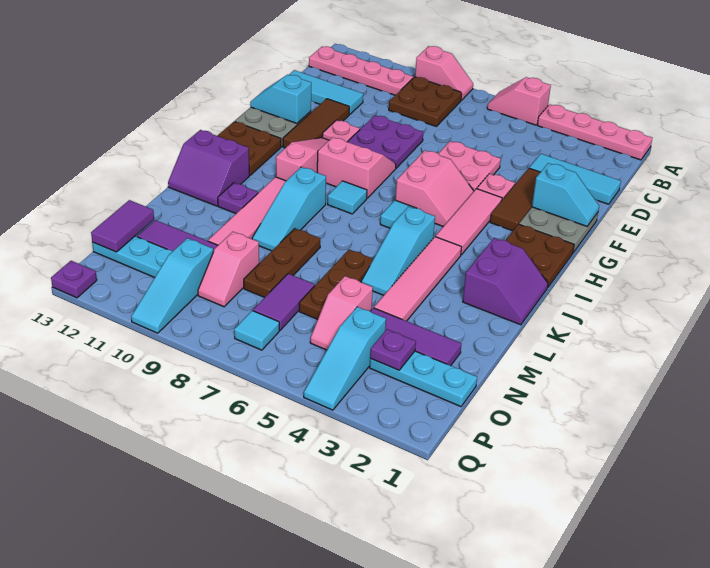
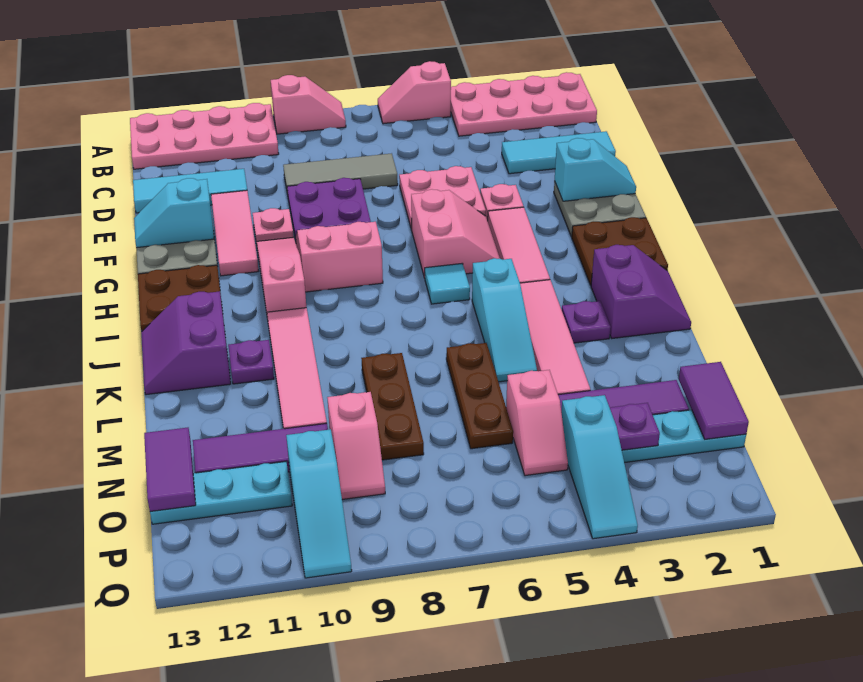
pink 1x4 plate [537,104,652,160] -> pink 2x4 plate [451,72,597,136]
brown 2x2 plate [389,77,462,126] -> none
pink 1x4 plate [309,46,413,95] -> pink 2x4 plate [130,103,279,169]
none -> grey 1x3 tile [283,153,398,194]
brown 1x3 tile [490,168,540,231] -> none
brown 1x3 tile [283,99,349,148] -> pink 1x3 tile [211,190,258,276]
cyan 1x1 tile [328,181,367,214] -> none
cyan 1x3 slope [252,167,326,251] -> none
purple 2x2 slope [168,130,249,206] -> purple 2x2 slope turned to [141,291,231,395]
purple 1x2 tile [253,274,315,330] -> purple 1x2 tile moved to [679,362,749,439]
cyan 1x1 tile [234,311,279,350] -> none
purple 1x1 plate [51,261,97,298] -> purple 1x1 plate moved to [562,301,611,343]

